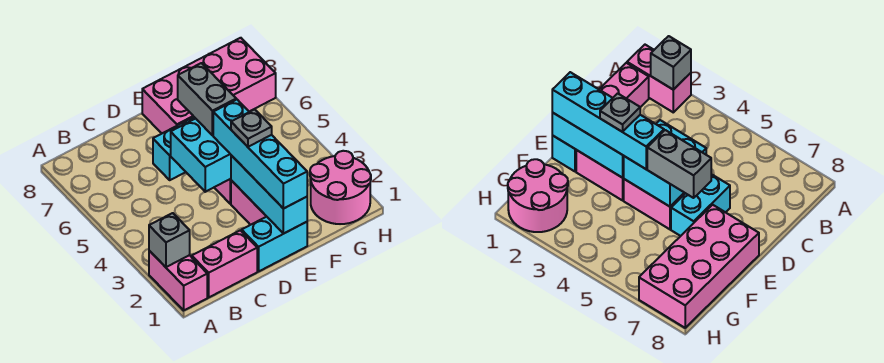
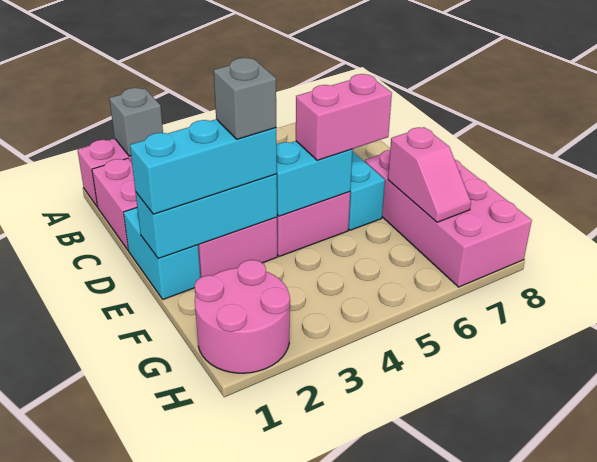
cyan 2x2 brick [171,119,231,192] -> cyan 1x2 brick [277,141,353,216]
cyan 1x4 brick [213,99,307,209] -> cyan 1x3 brick [130,119,277,214]
grey 1x1 plate [231,109,272,147] -> grey 1x1 brick [214,58,276,139]
grey 1x2 brick [178,63,236,135] -> pink 1x2 brick [296,74,392,160]
none -> pink 1x2 slope [388,127,471,222]

